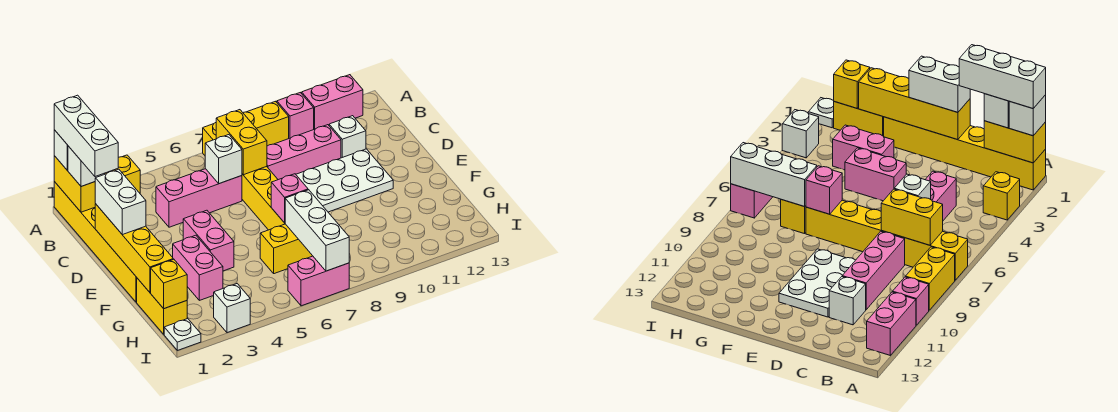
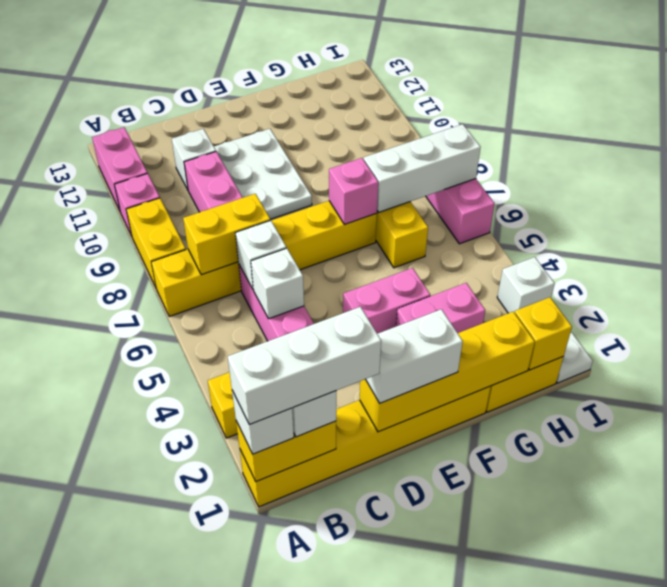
none -> white 1x1 brick [251,248,304,319]

